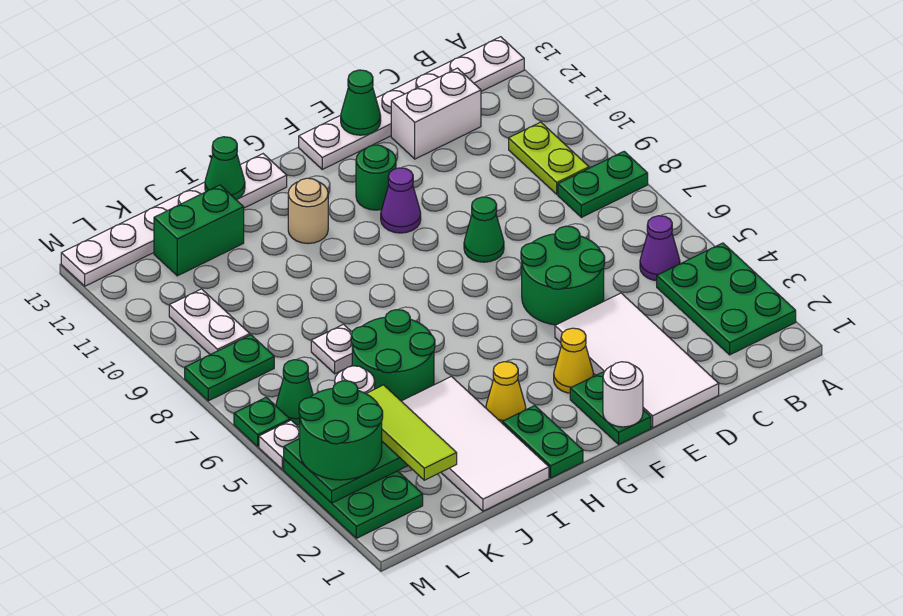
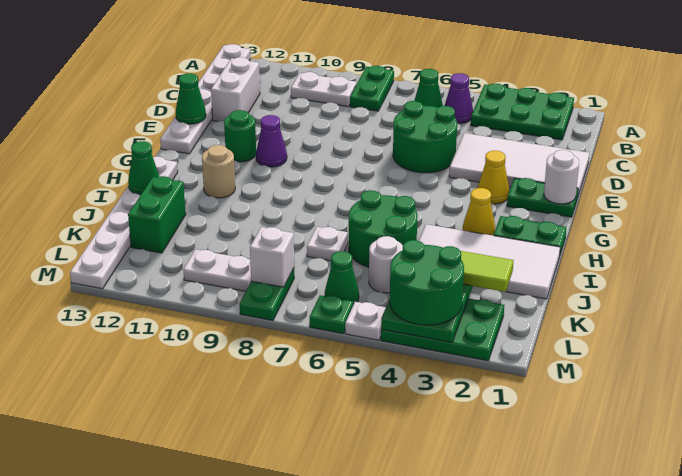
lime 1x2 plate [509,122,589,194] -> white 1x2 plate [291,72,357,107]
green 1x1 cone [464,197,504,262] -> green 1x1 cone moved to [414,69,443,107]
none -> white 1x1 brick [250,227,294,287]

